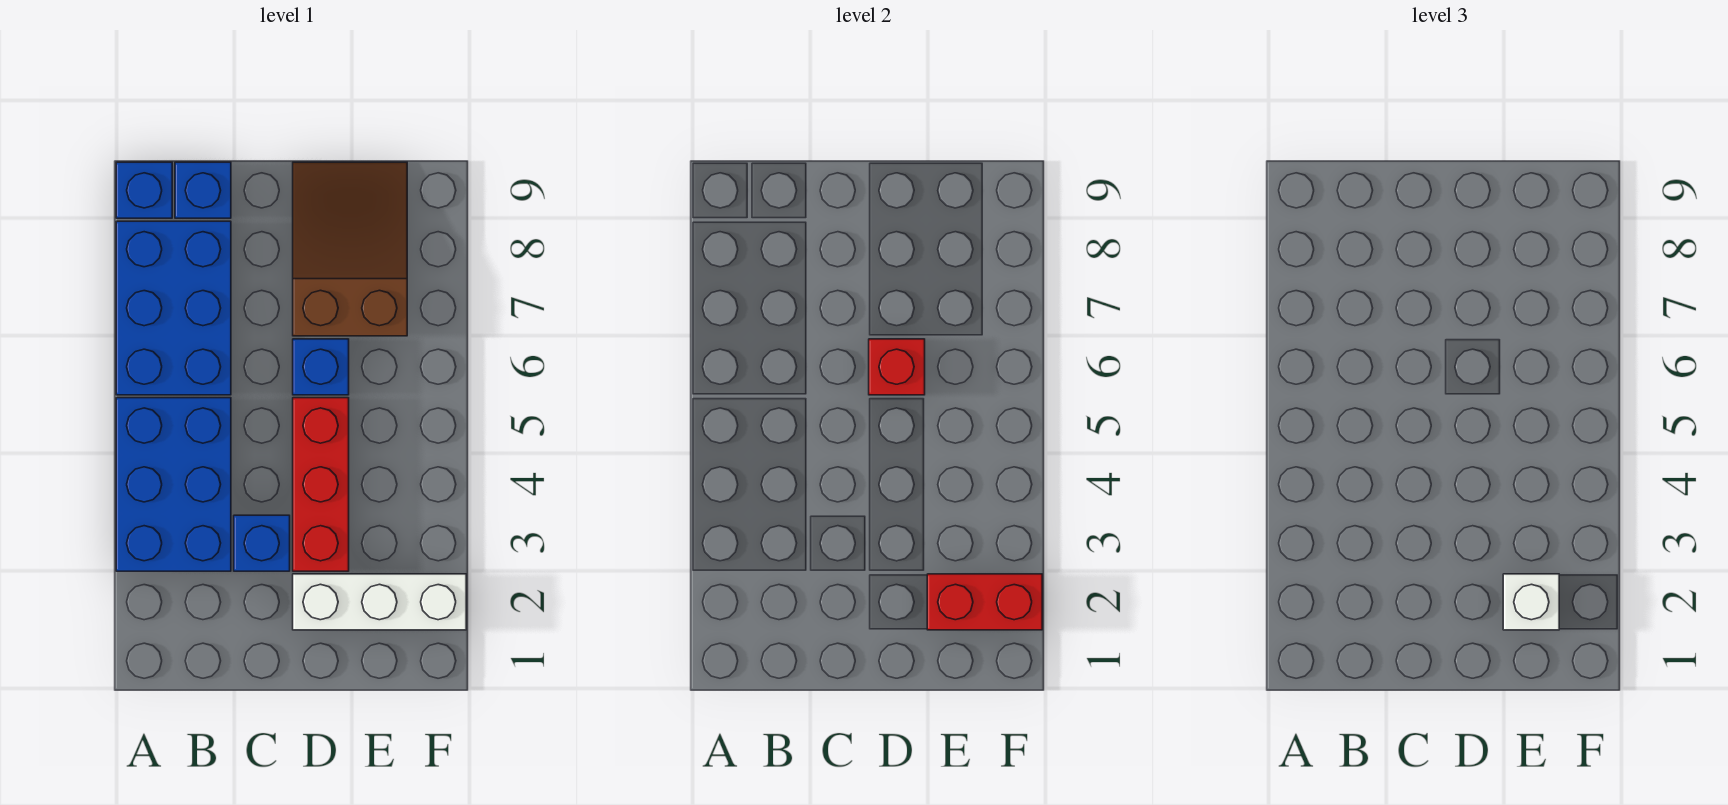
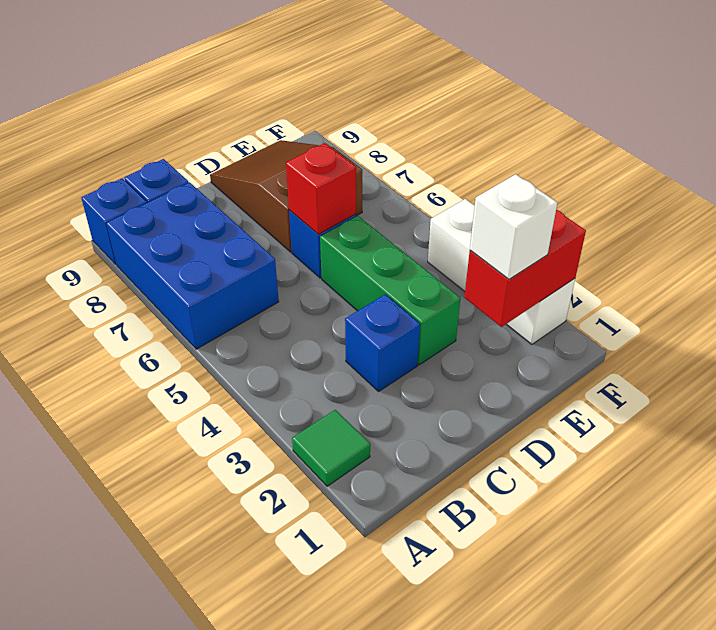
none -> green 1x1 tile [292,410,370,486]
blue 2x3 brick [116,398,231,571] -> none
white 1x3 brick [293,574,466,630] -> white 1x3 brick turned to [428,199,575,344]
red 1x3 brick [293,398,349,571] -> green 1x3 brick [320,216,461,365]

